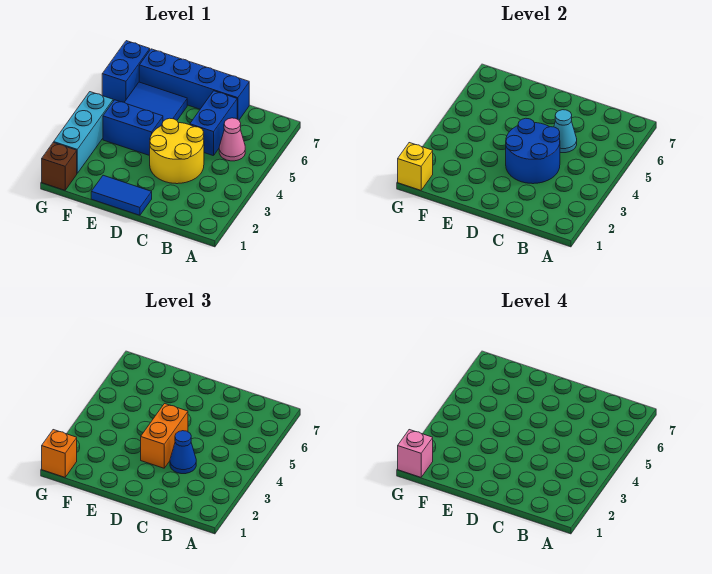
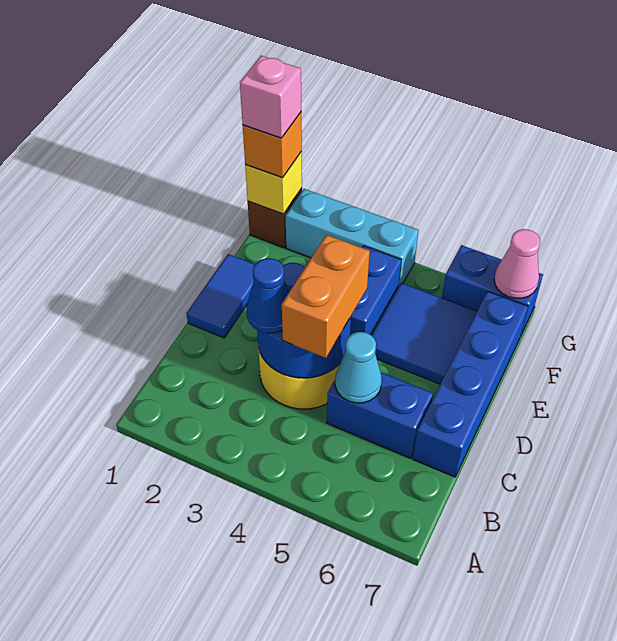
pink 1x1 cone [219,118,245,161] -> pink 1x1 cone moved to [494,229,540,298]
orange 1x2 brick [141,404,188,468] -> orange 1x2 brick turned to [282,235,370,358]

